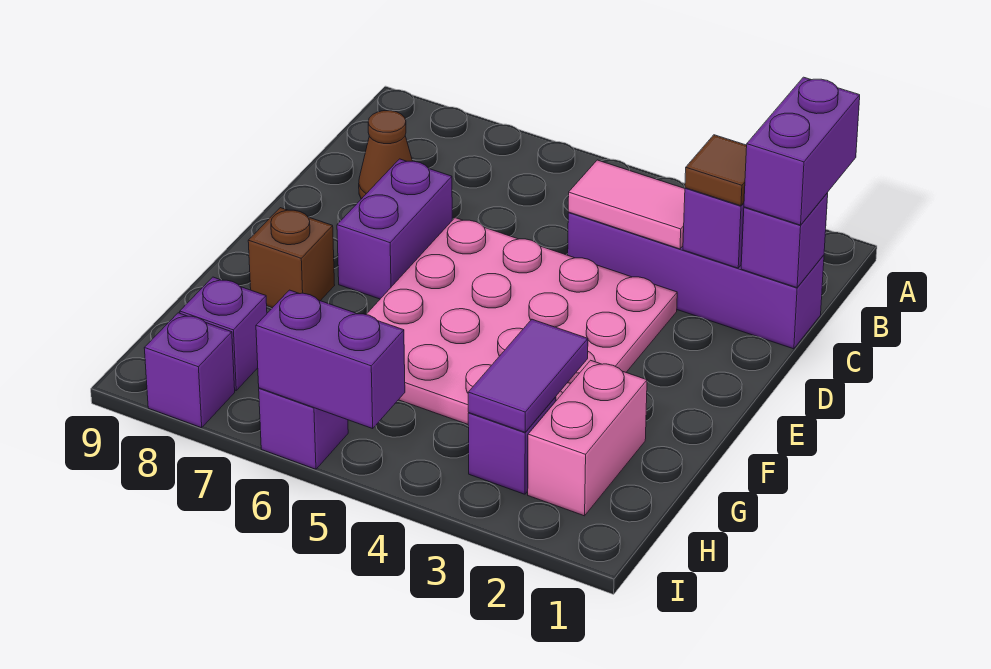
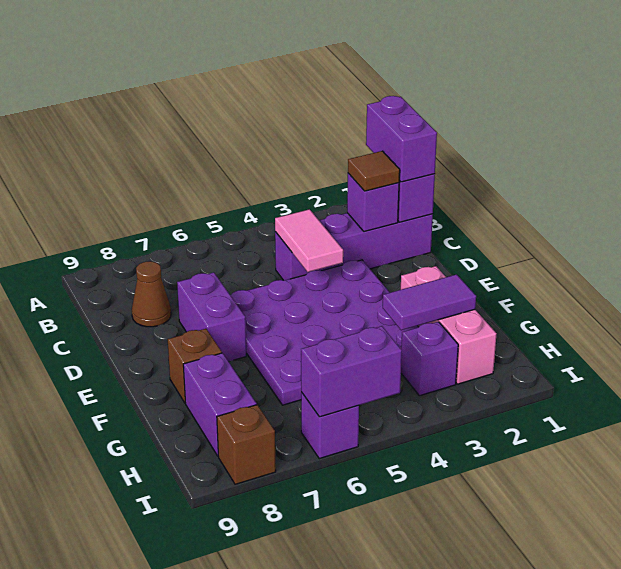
pink 1x2 tile [568,160,685,249] -> pink 1x2 tile turned to [275,209,343,272]
pink 4x4 plate [366,218,677,424] -> purple 4x4 plate [231,260,418,405]
pink 1x2 brick [528,360,647,516] -> pink 1x3 brick [401,266,497,384]
purple 1x2 tile [468,319,588,432] -> purple 1x2 tile turned to [383,274,476,330]
purple 1x1 brick [180,277,267,390] -> purple 1x2 brick [183,353,257,456]
purple 1x1 brick [144,313,235,428] -> brown 1x1 brick [217,405,276,484]

